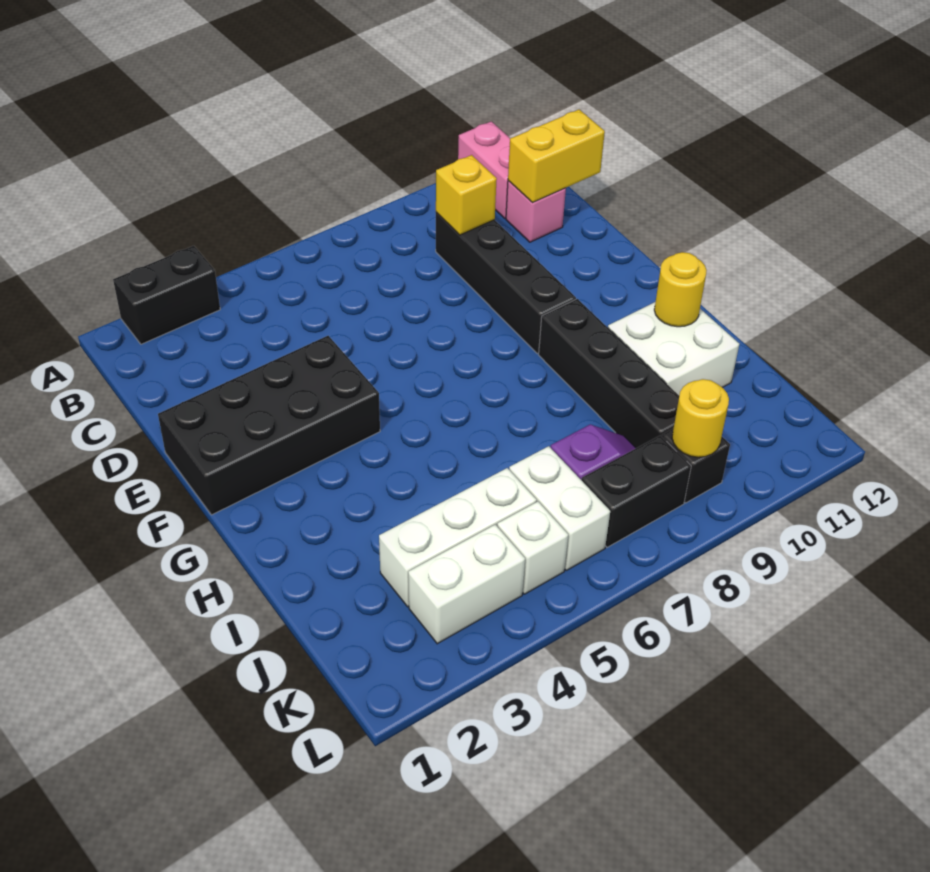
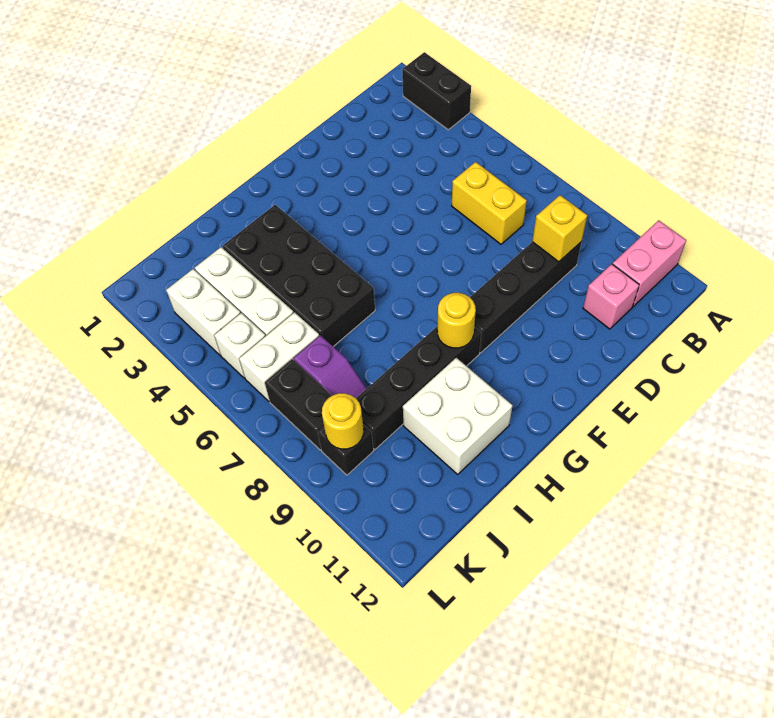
yellow 1x2 brick [508,110,605,203] -> yellow 1x2 brick moved to [452,162,527,244]
black 2x4 brick [158,336,380,515] -> black 2x4 brick moved to [223,205,375,347]
yellow 1x1 round brick [654,252,707,327] -> yellow 1x1 round brick moved to [437,293,476,348]

